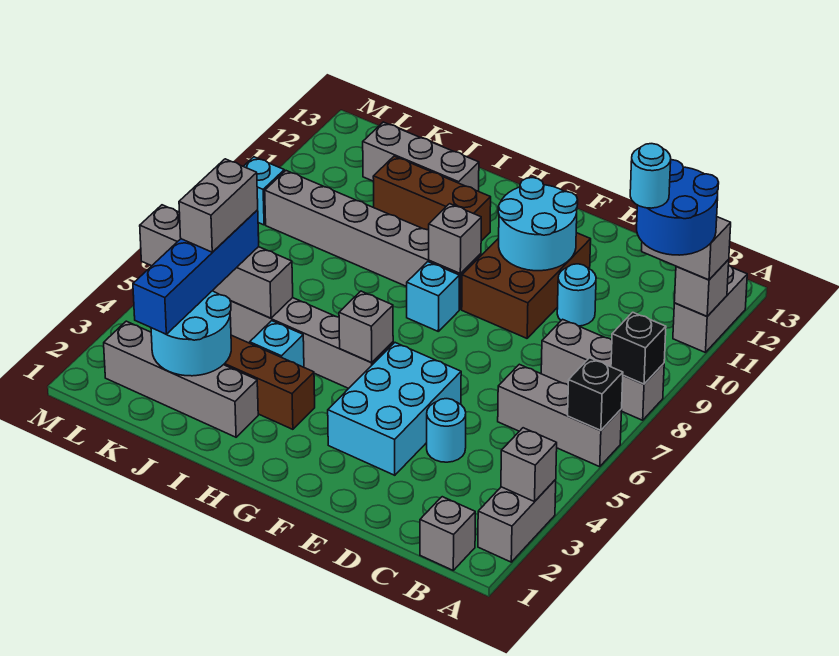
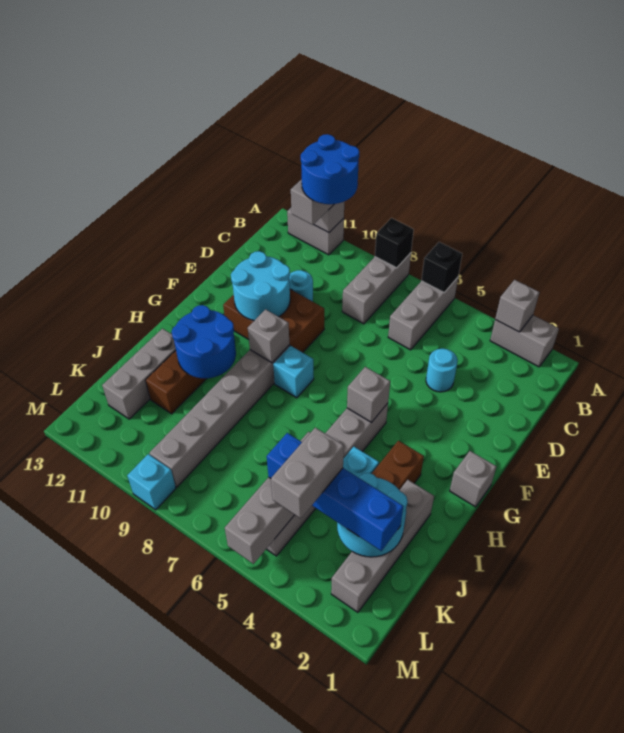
grey 1x1 brick [420,497,475,570] -> grey 1x1 brick moved to [450,451,497,507]
cyan 1x1 round brick [630,144,671,208] -> none
cyan 2x3 brick [328,343,461,475] -> none
none -> blue 2x2 round brick [172,305,236,378]
grey 1x2 brick [179,159,258,252] -> grey 1x2 brick turned to [271,428,344,518]

